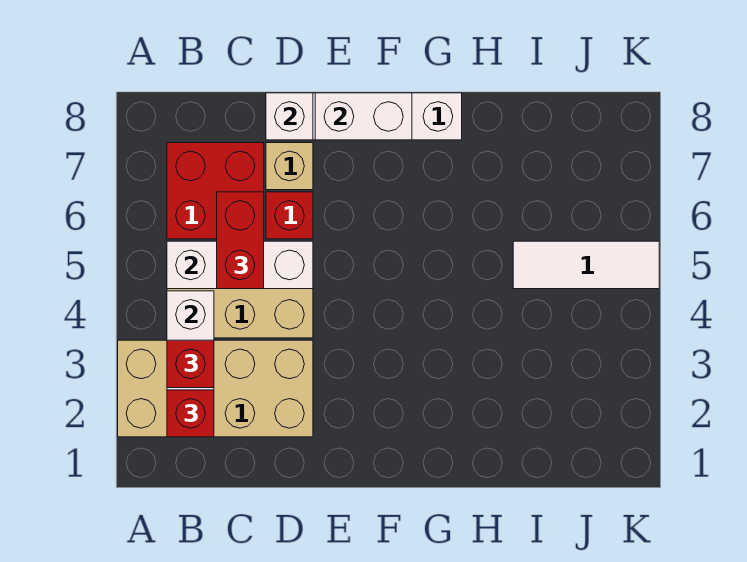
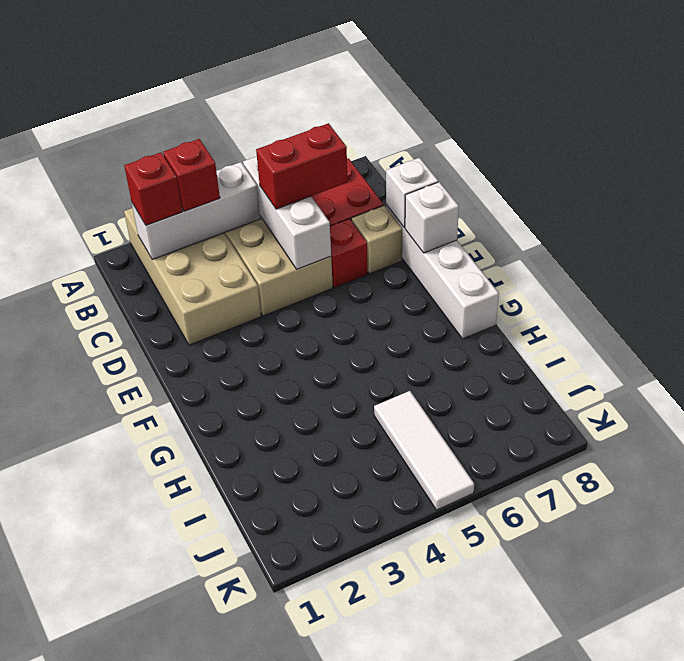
white 1x2 brick [315,93,412,140] -> white 1x1 brick [405,182,459,253]

